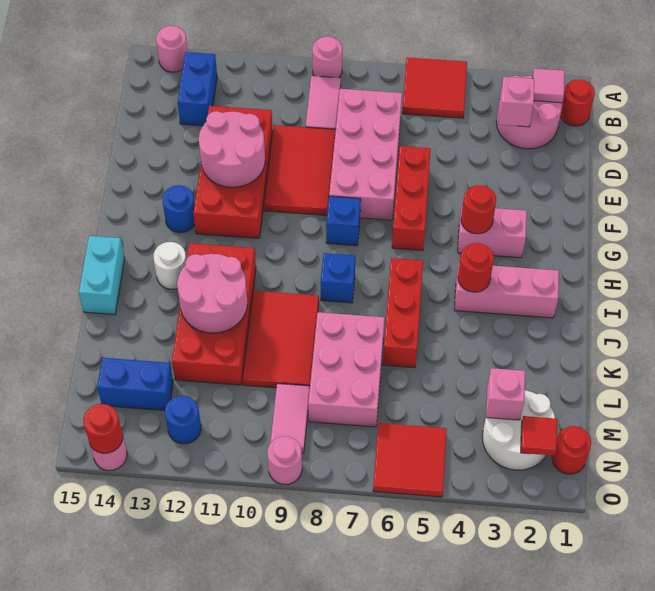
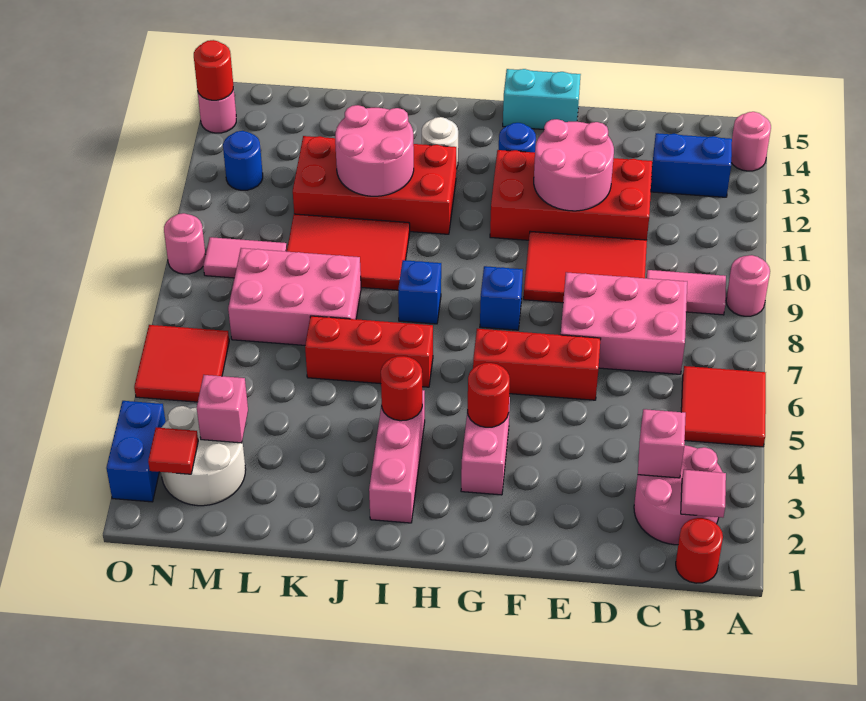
pink 2x4 brick [329,89,402,220] -> pink 2x3 brick [561,272,687,374]
cyan 1x2 brick [79,236,125,315] -> cyan 1x2 brick moved to [503,69,581,129]
blue 1x2 brick [97,358,173,410] -> blue 1x2 brick moved to [106,401,166,502]
red 1x1 round brick [552,426,591,474] -> none

